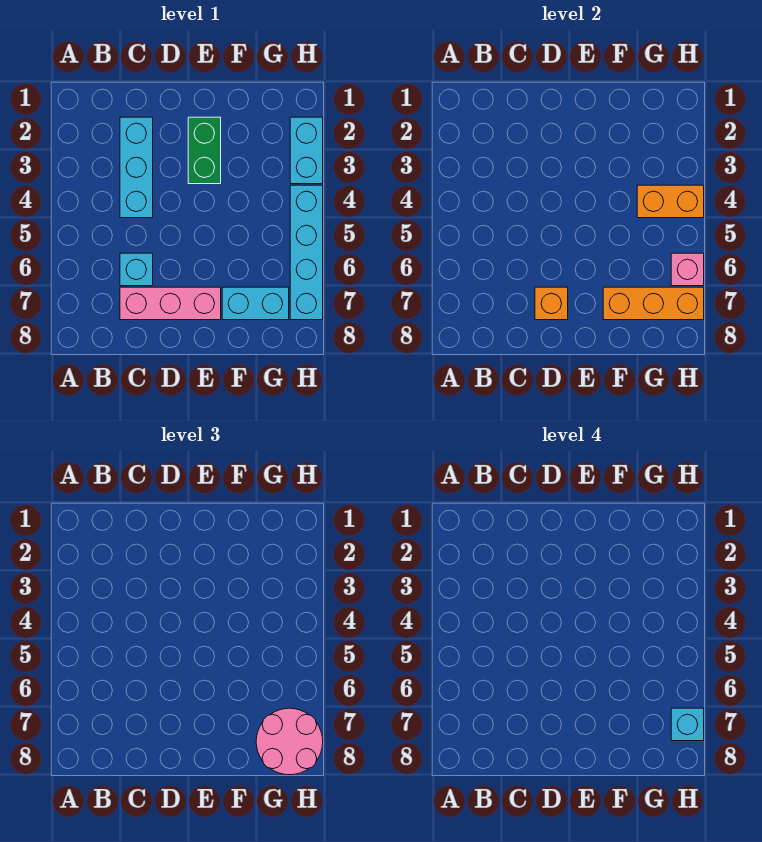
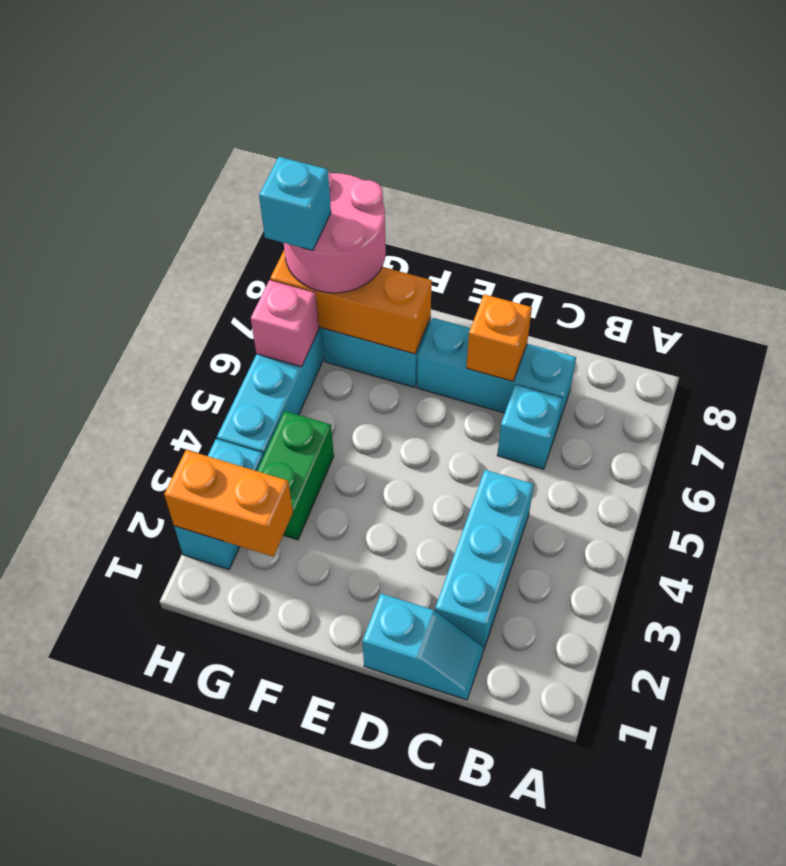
none -> cyan 1x2 slope [362,594,484,700]
pink 1x3 brick [120,287,221,320] -> cyan 1x3 brick [417,318,576,428]
green 1x2 brick [188,117,221,184] -> green 1x2 brick moved to [257,411,334,540]
orange 1x2 brick [637,185,704,218] -> orange 1x2 brick moved to [164,450,293,557]

